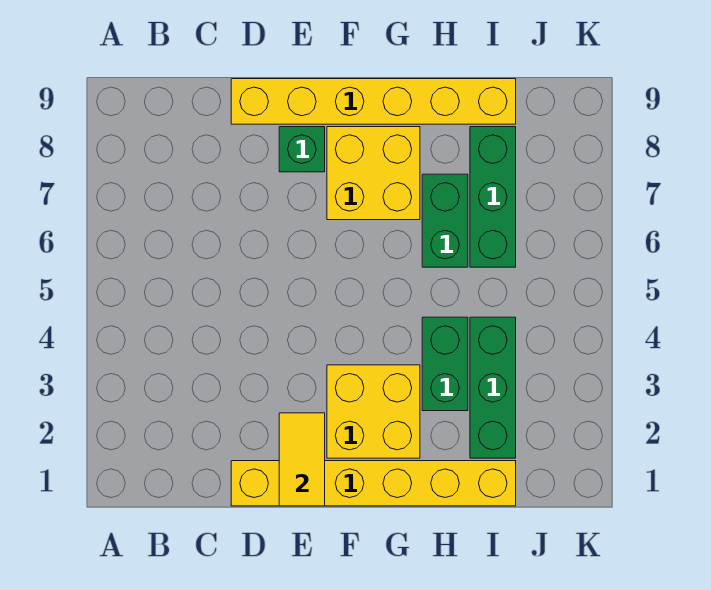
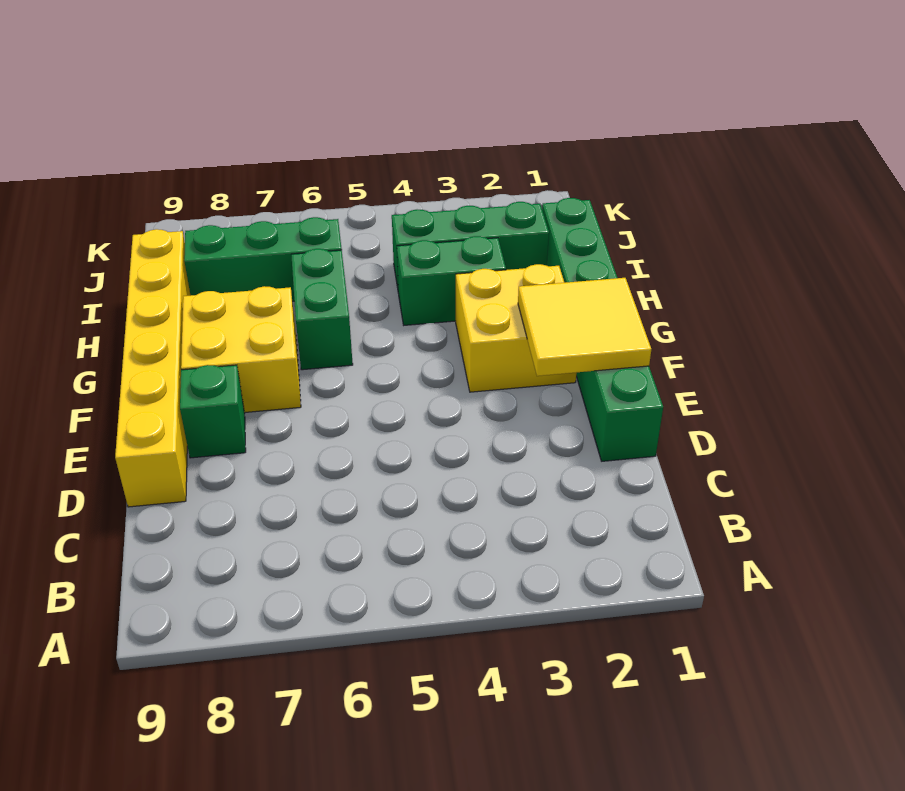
yellow 1x6 brick [231,461,516,506] -> green 1x6 brick [542,198,663,461]
yellow 1x2 tile [279,413,325,506] -> yellow 2x2 tile [518,278,651,376]
green 1x2 brick [422,174,468,267] -> green 1x2 brick turned to [291,249,353,370]

